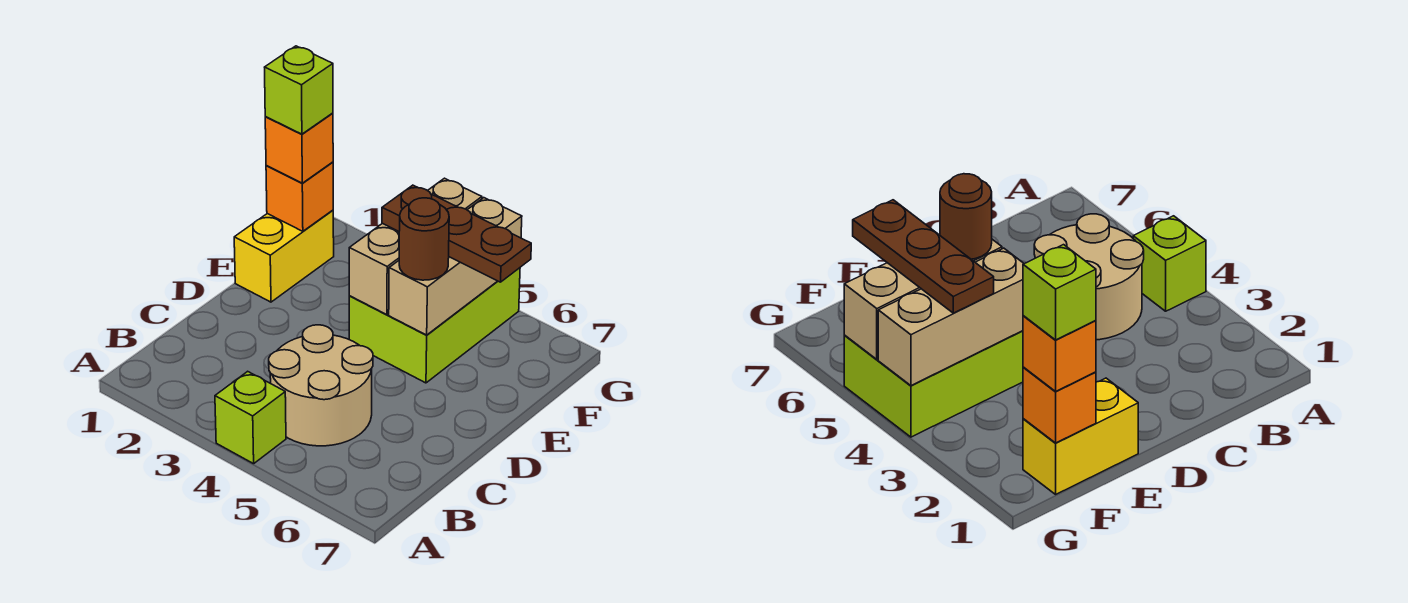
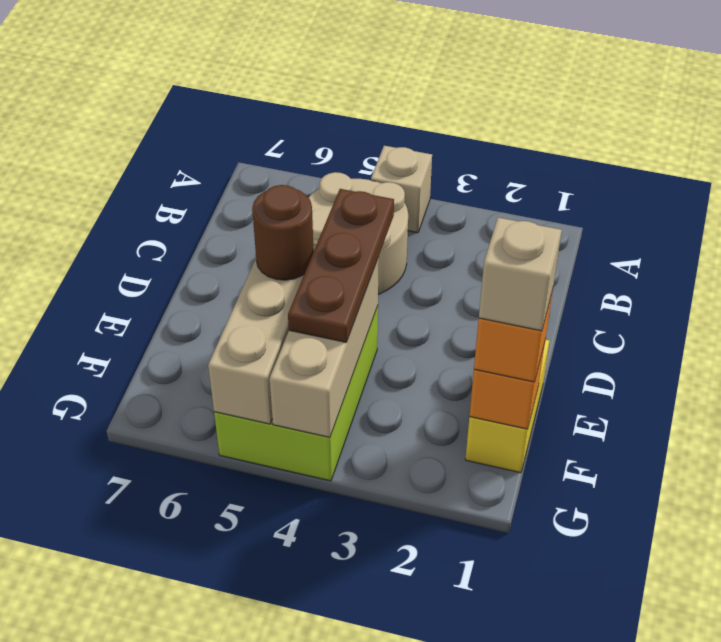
lime 1x1 brick [215,371,286,464] -> tan 1x1 brick [371,146,432,233]
lime 1x1 brick [265,46,333,134] -> tan 1x1 brick [479,218,562,331]
brown 1x3 plate [382,185,531,282] -> brown 1x3 plate turned to [288,189,394,342]

